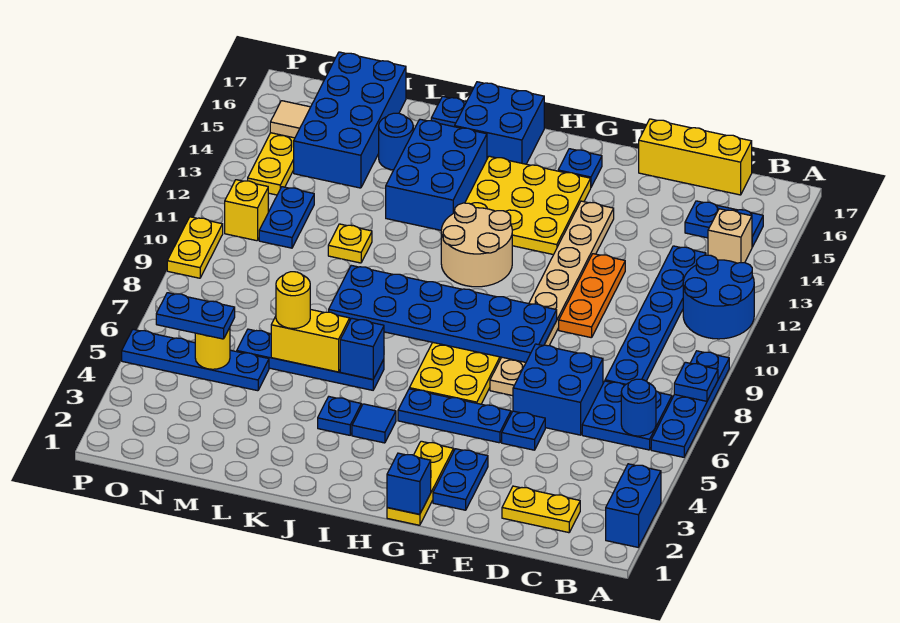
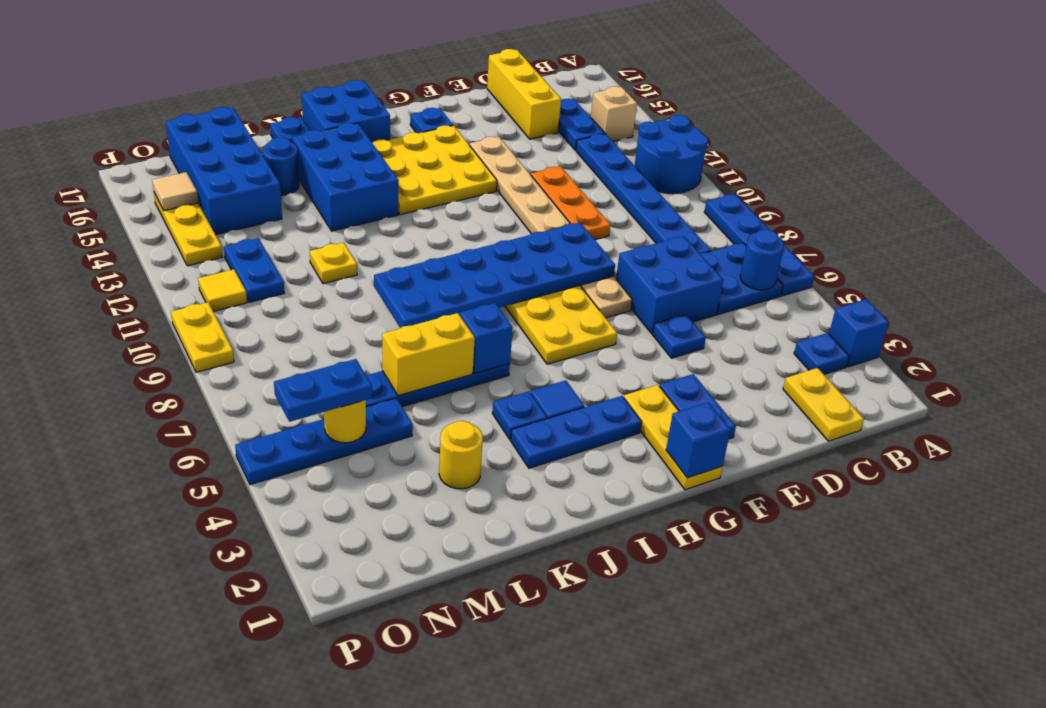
blue 1x2 brick [606,464,661,547] -> blue 1x1 brick [829,299,889,367]
blue 1x1 plate [674,362,718,401] -> blue 1x1 plate moved to [794,333,849,374]
blue 1x2 plate [685,201,763,247] -> blue 1x2 plate turned to [558,99,605,150]
yellow 1x2 plate [502,486,580,533] -> yellow 1x2 plate turned to [783,368,864,441]
yellow 1x3 brick [639,119,752,195] -> yellow 1x3 brick turned to [487,49,561,139]
blue 1x3 plate [398,389,511,443] -> blue 1x3 plate moved to [511,396,642,468]
tan 2x2 round brick [441,203,512,287] -> none
yellow 1x1 round brick [276,272,310,329] -> yellow 1x1 round brick moved to [439,421,483,489]
yellow 1x1 brick [225,180,268,241] -> yellow 1x1 tile [198,269,247,312]

